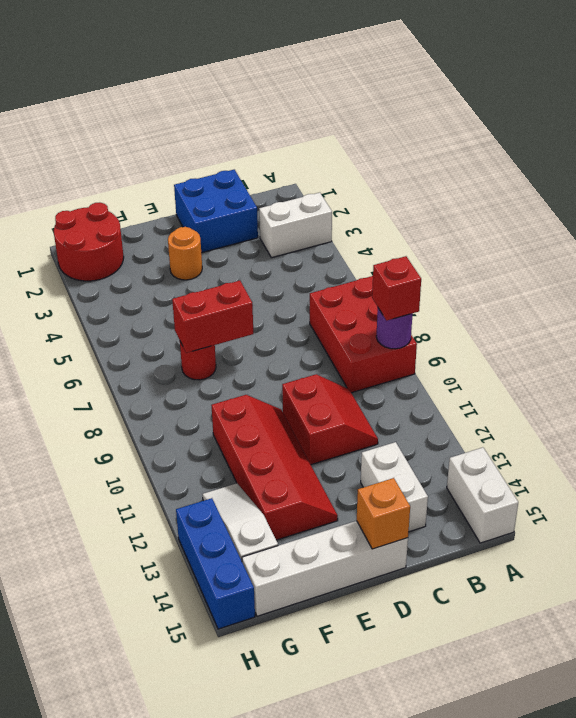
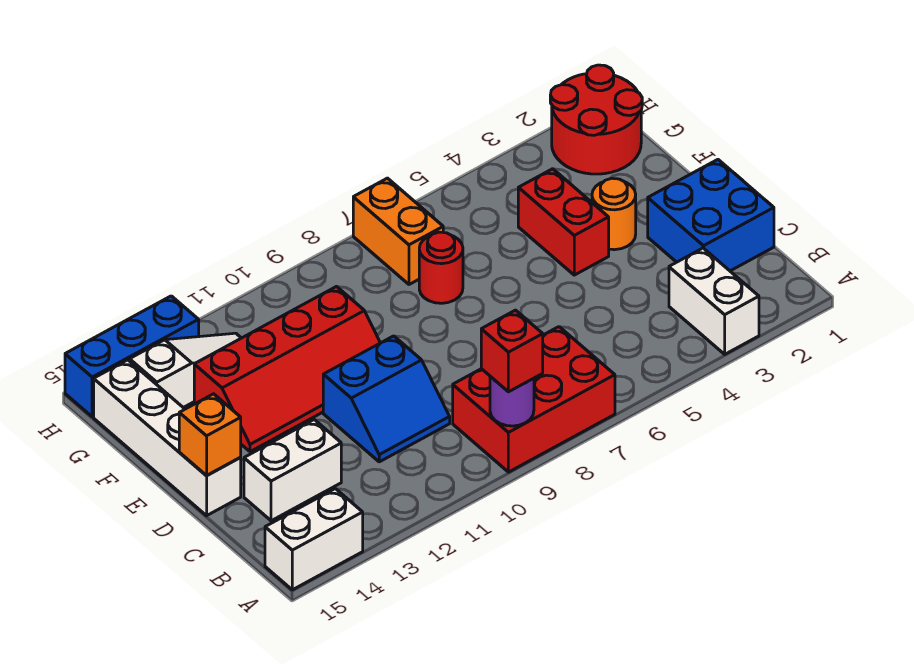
red 2x2 slope [282,374,378,465] -> blue 2x2 slope [323,336,450,462]
red 1x2 brick [172,280,253,353] -> red 1x2 brick moved to [518,169,609,275]
none -> orange 1x2 brick [353,178,443,284]

